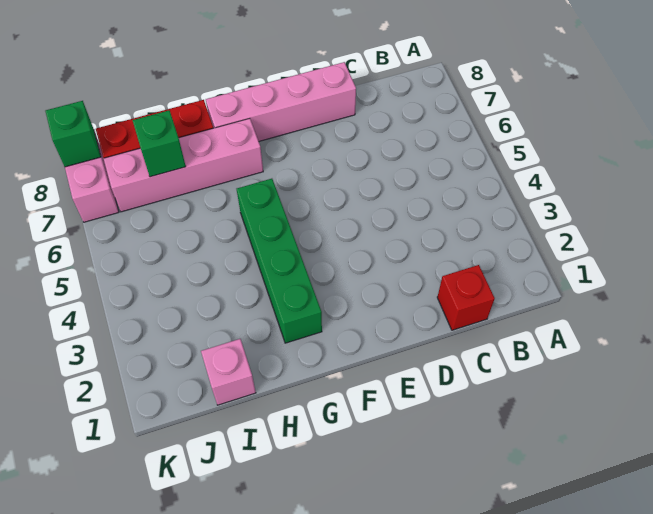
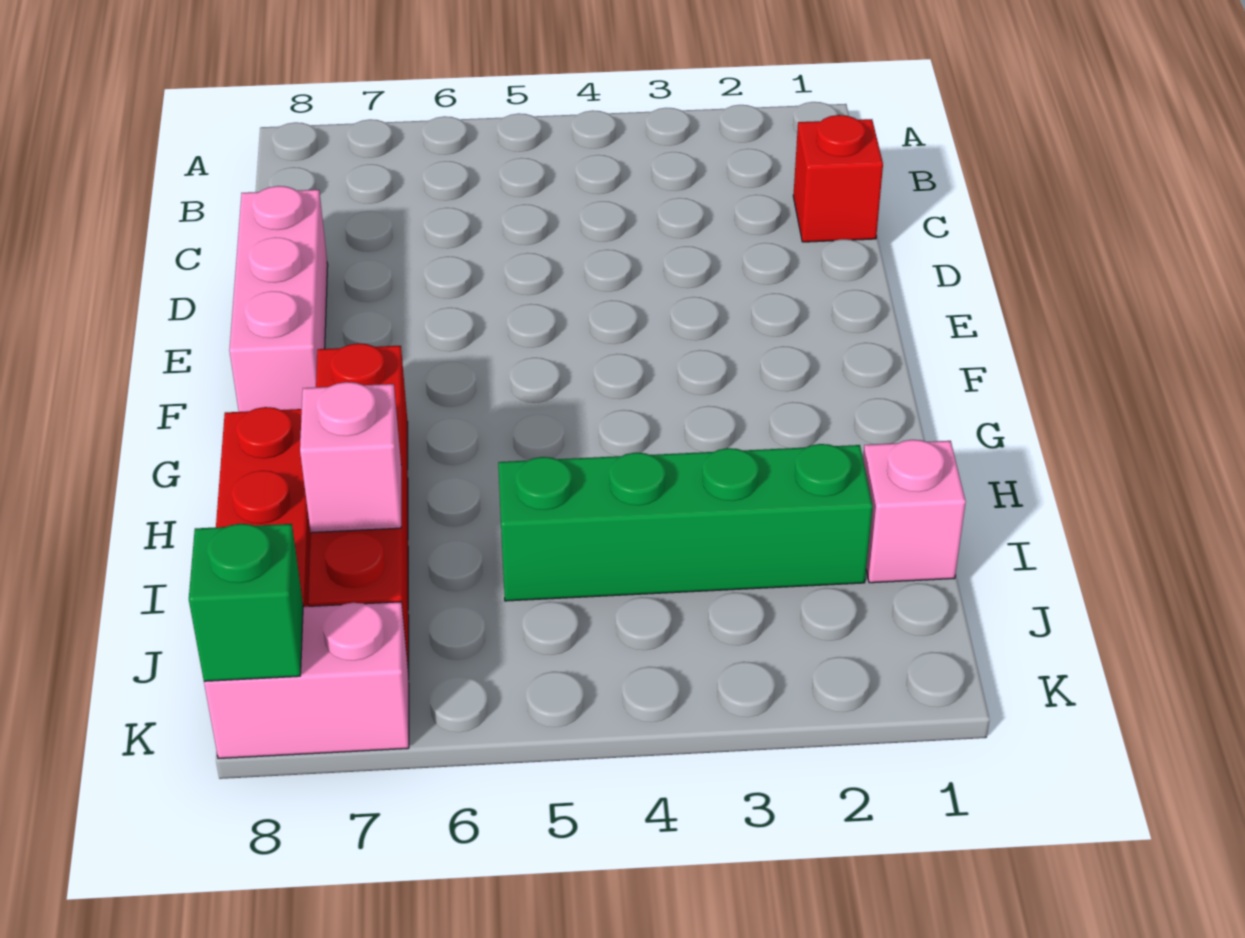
pink 1x4 brick [206,62,356,141] -> pink 1x3 brick [229,186,328,412]
green 1x4 brick [237,179,322,343] -> green 1x4 brick moved to [498,444,873,601]
pink 1x4 brick [104,119,263,212] -> red 1x4 brick [308,343,409,675]
green 1x1 brick [133,110,186,177] -> pink 1x1 brick [300,382,401,533]

